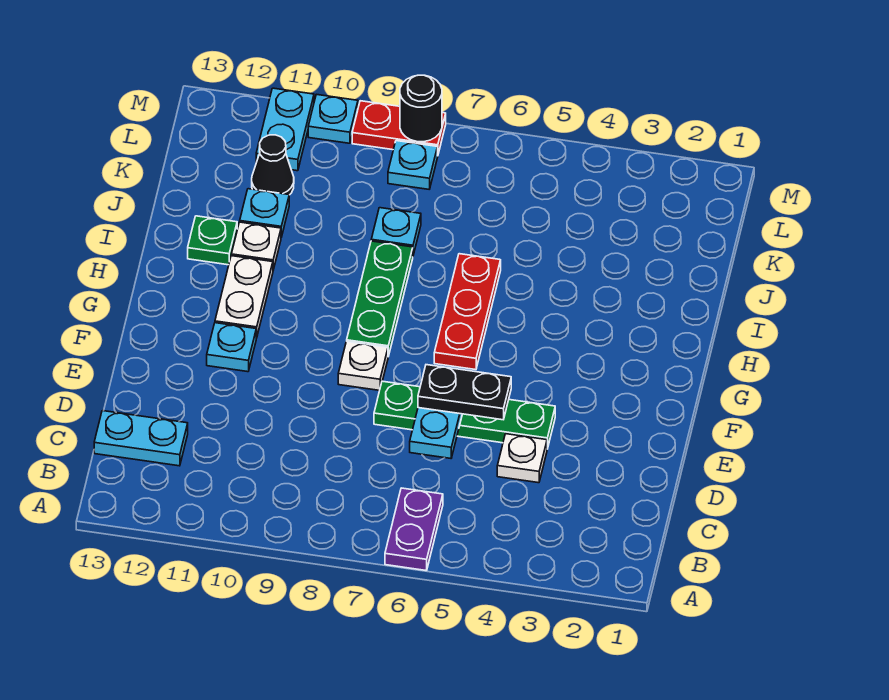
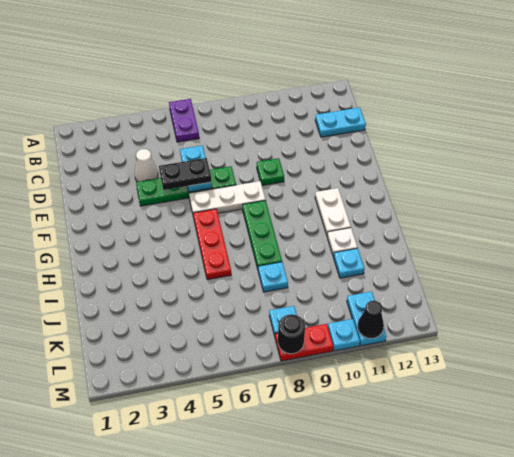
white 1x1 plate [497,434,547,483] -> white 1x1 cone [135,149,158,182]
white 1x1 plate [338,342,388,390] -> white 1x3 plate [189,181,265,213]
cyan 1x1 plate [207,323,256,372] -> none
green 1x1 plate [188,216,237,265] -> green 1x1 plate moved to [257,158,284,186]
black 1x1 cone [252,135,294,195] -> black 1x1 cone moved to [357,301,384,338]

